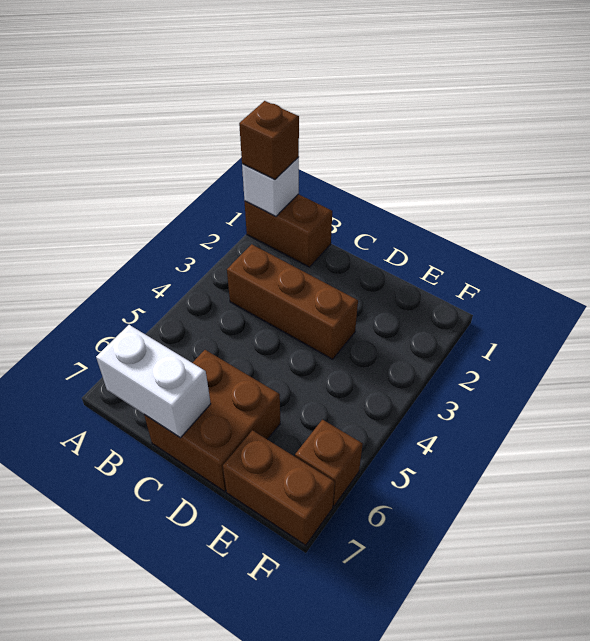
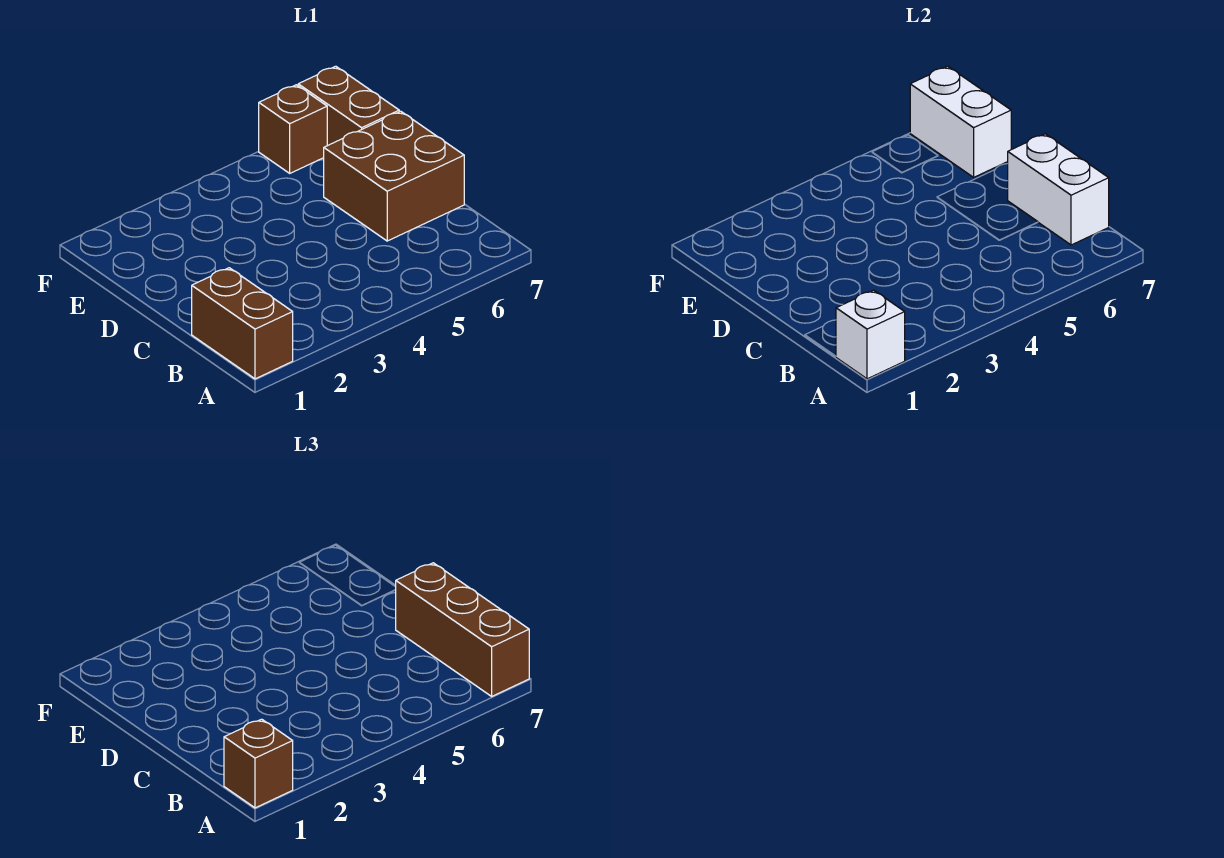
brown 1x3 brick [227,244,358,359] -> brown 1x3 brick moved to [396,563,529,696]
none -> white 1x2 brick [910,66,1011,177]

